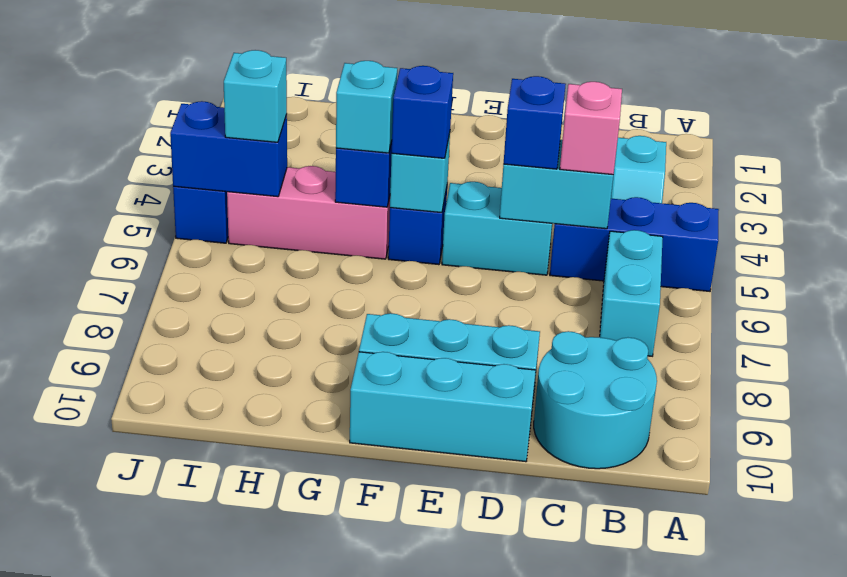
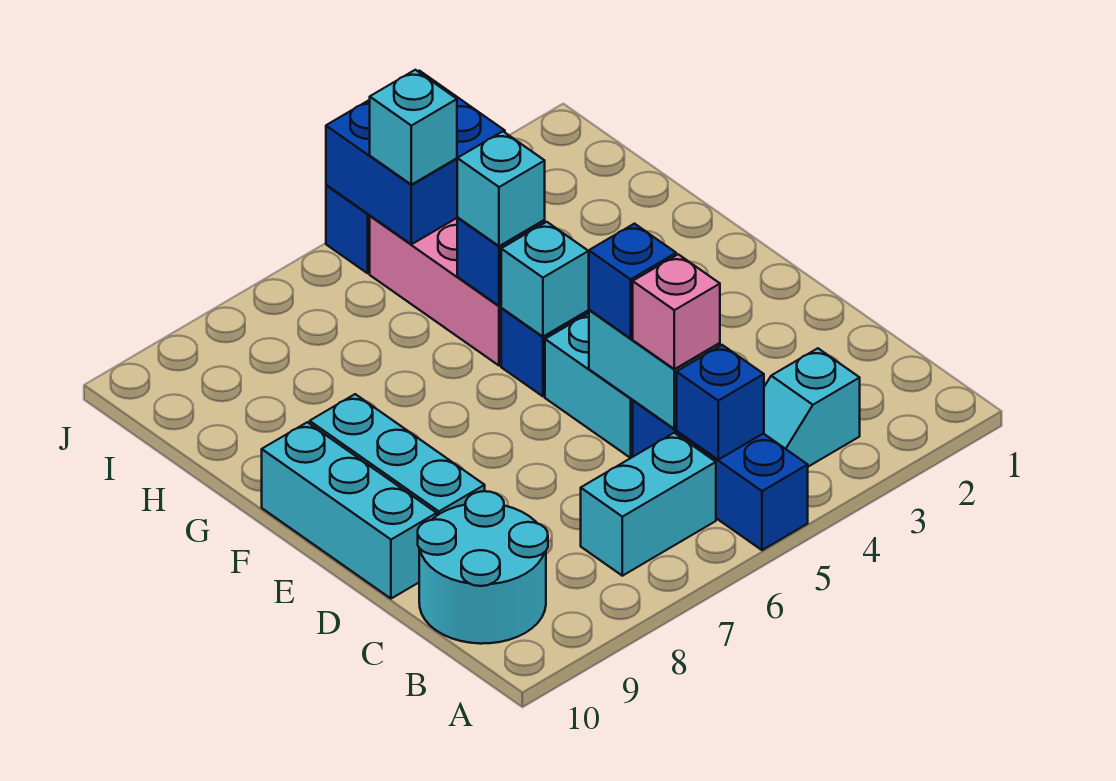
blue 1x1 brick [392,66,453,158] -> blue 1x1 brick moved to [677,345,764,460]
blue 1x2 brick [170,101,287,197] -> blue 2x2 brick [326,71,505,244]

